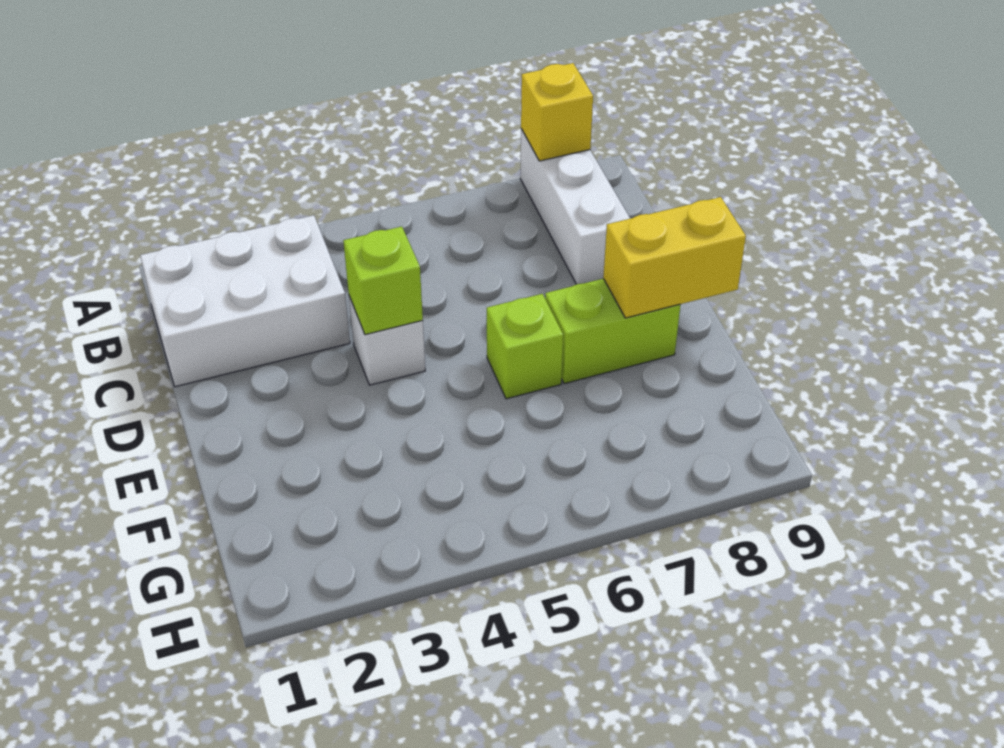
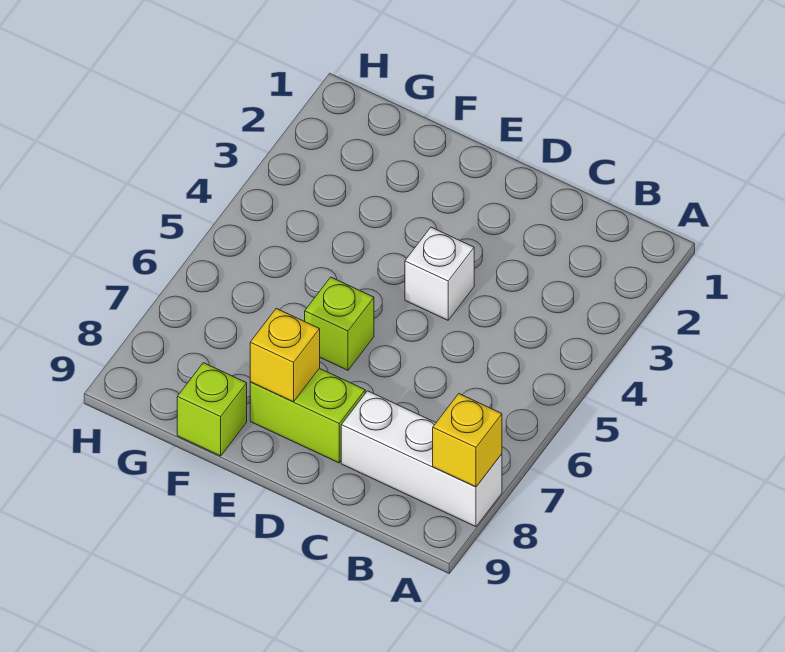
white 2x3 brick [140,215,350,387] -> none
lime 1x1 brick [343,227,423,335] -> lime 1x1 brick moved to [177,363,247,456]
lime 1x2 brick [545,279,680,384] -> lime 1x2 brick turned to [250,368,365,463]
yellow 1x2 brick [603,197,746,318] -> yellow 1x1 brick [250,308,320,402]

